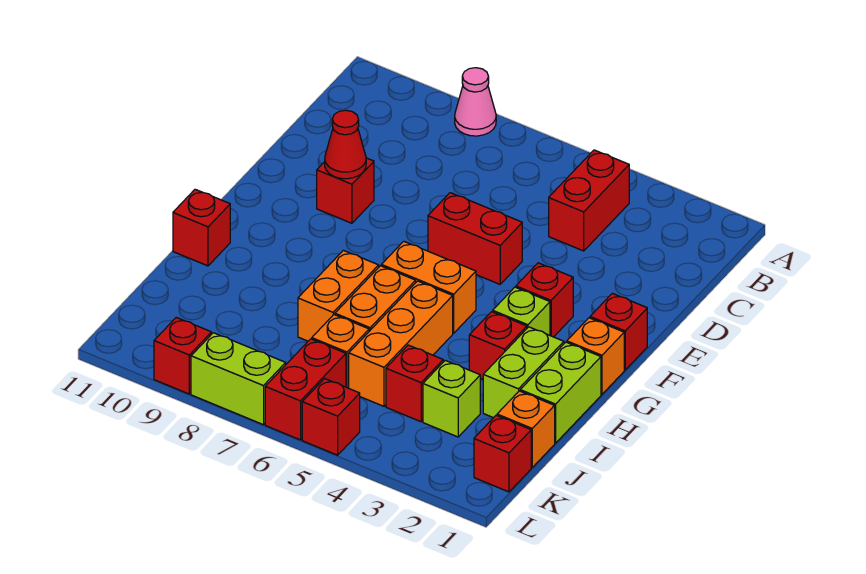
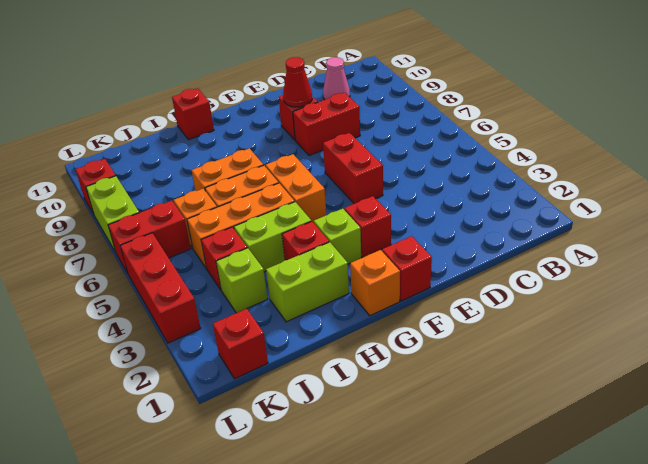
pink 1x1 cone [455,68,496,136] -> pink 1x1 cone moved to [323,57,350,100]
red 1x2 brick [549,150,629,251] -> red 1x2 brick moved to [293,93,360,155]
lime 1x2 brick [520,342,601,443] -> lime 1x2 brick moved to [234,202,311,272]
orange 1x1 brick [497,391,555,467] -> none
red 1x1 brick [302,379,360,455] -> red 1x3 brick [120,233,201,343]

